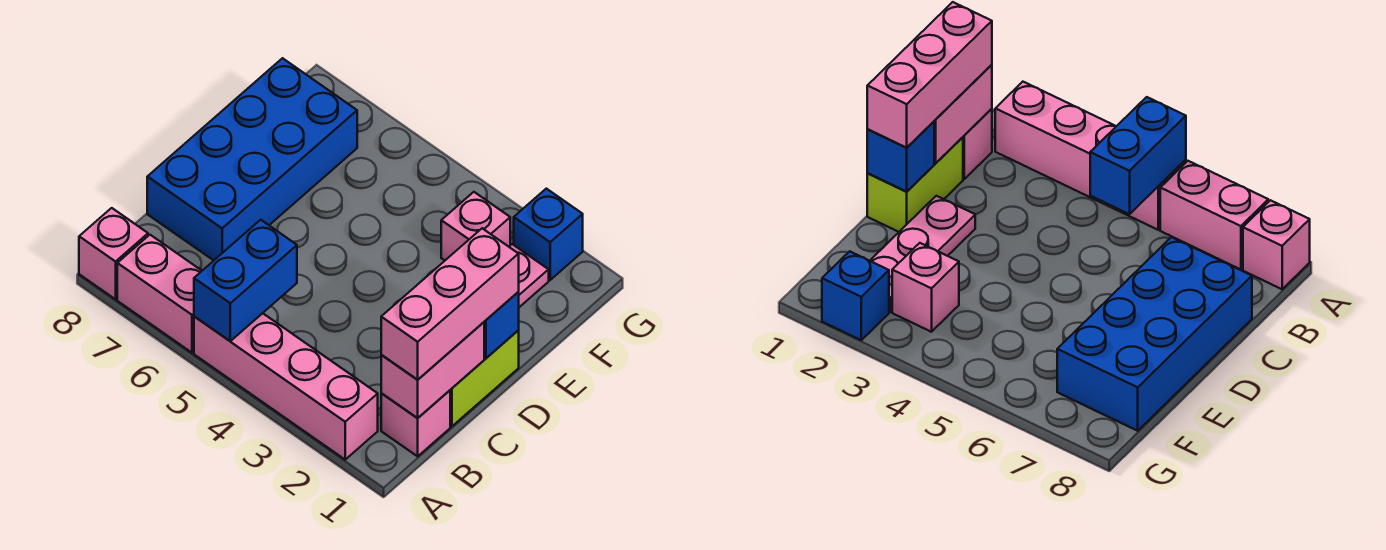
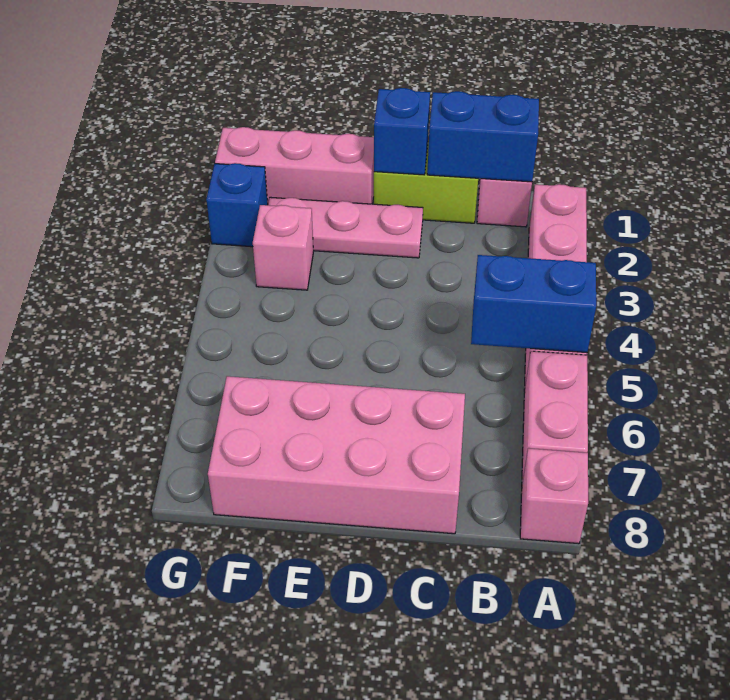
pink 1x2 brick [381,322,484,418] -> blue 1x2 brick [427,91,539,182]
pink 1x3 brick [381,228,519,380] -> pink 1x3 brick moved to [215,127,374,204]
blue 2x4 brick [147,58,357,260] -> pink 2x4 brick [208,376,465,534]

